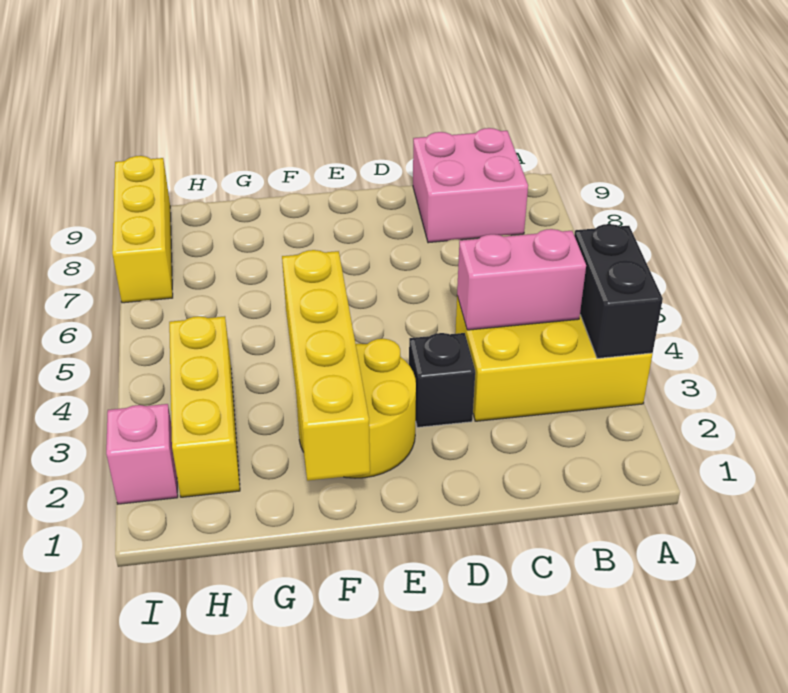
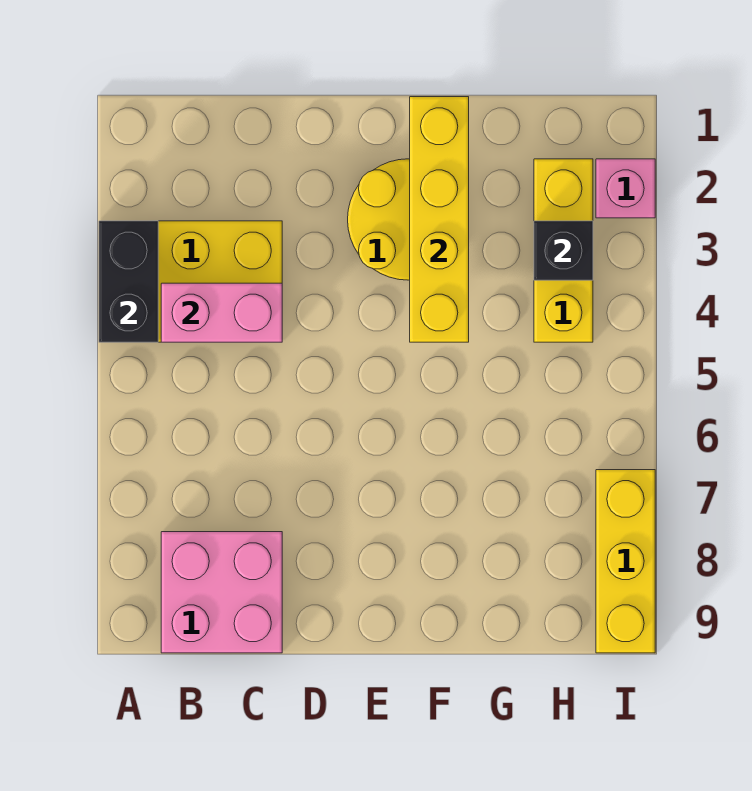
black 1x1 brick [409,333,475,427] -> black 1x1 brick moved to [534,221,593,280]

